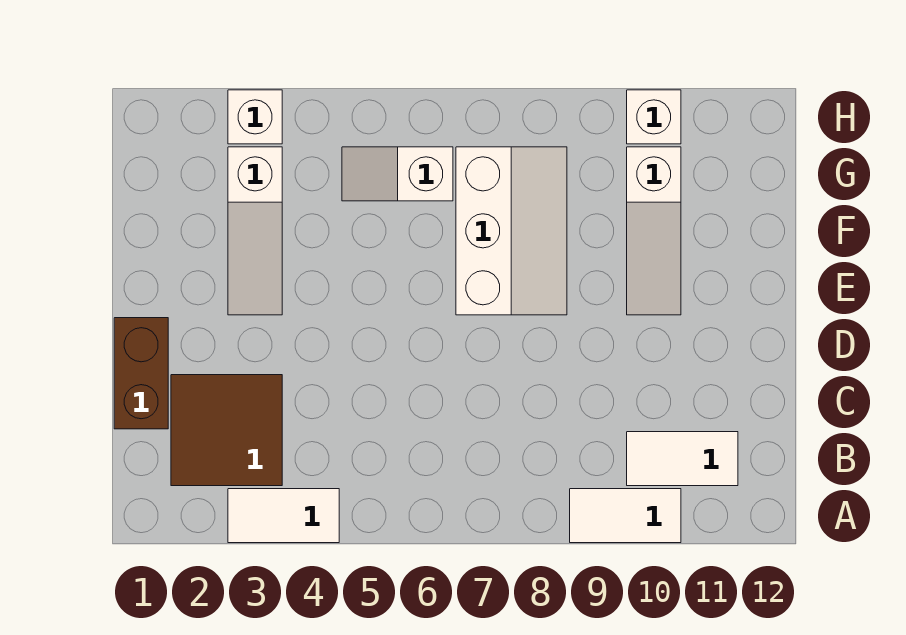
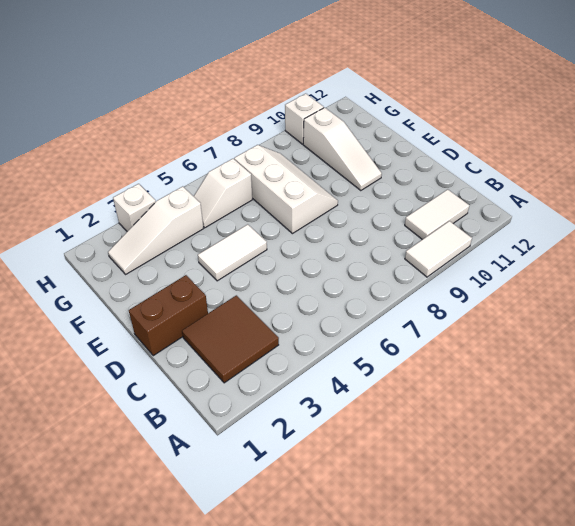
white 1x2 tile [228,489,339,543] -> white 1x2 tile moved to [198,224,267,281]
brown 1x2 brick [114,318,168,429] -> brown 1x2 brick turned to [129,275,208,356]
white 1x3 slope [228,147,282,315] -> white 1x3 slope turned to [108,186,204,274]

